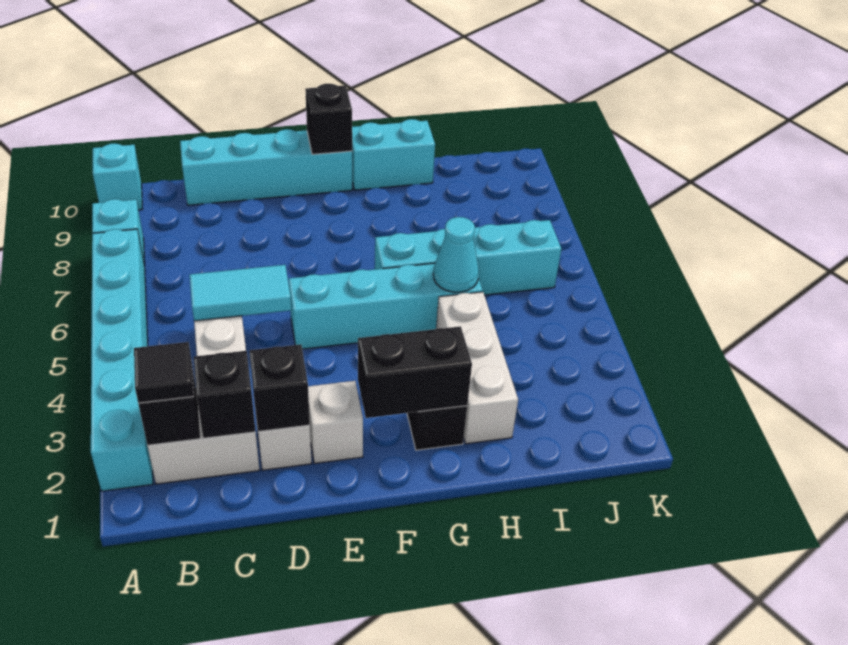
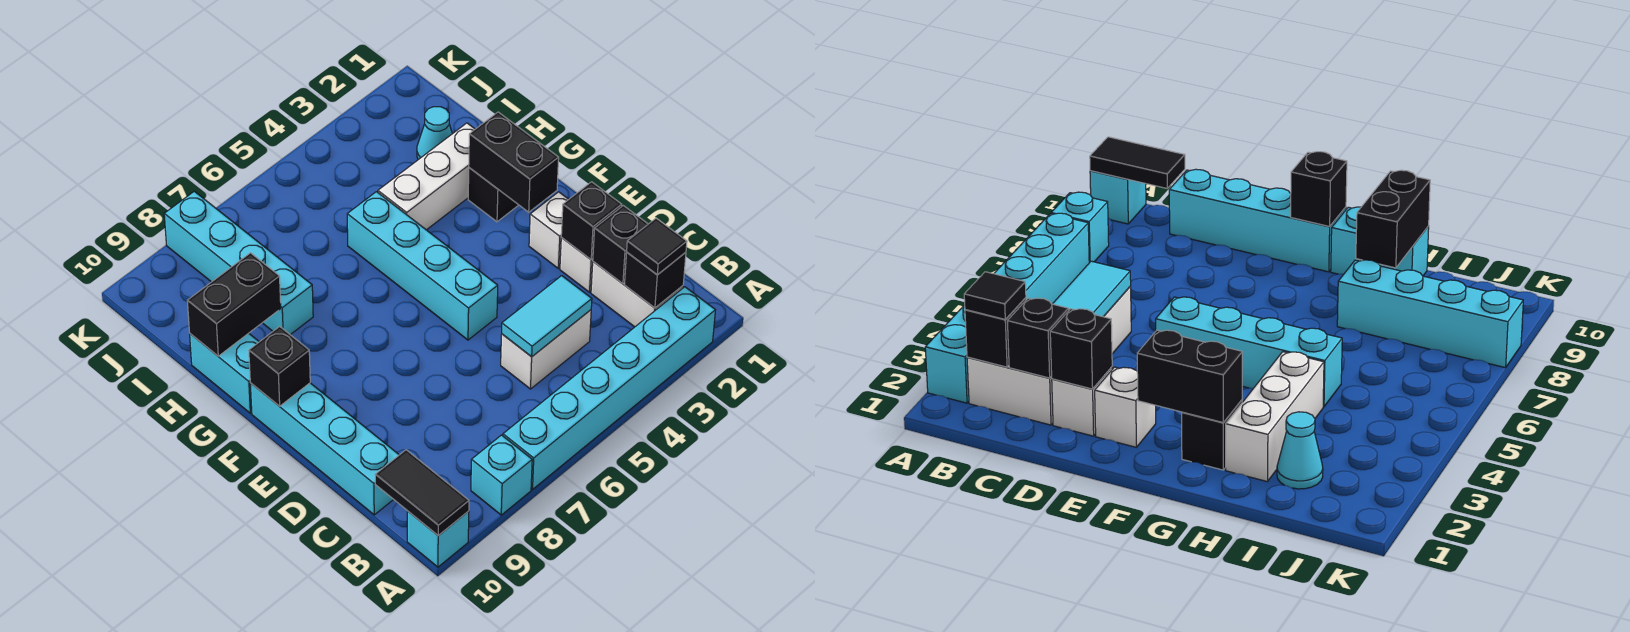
none -> black 1x2 tile [375,450,469,536]
cyan 1x2 tile [190,265,291,321] -> cyan 1x2 tile turned to [502,276,592,357]
cyan 1x4 brick [375,220,561,295] -> cyan 1x4 brick moved to [164,191,313,335]
cyan 1x1 cone [433,217,479,292] -> cyan 1x1 cone moved to [417,107,452,160]
none -> black 1x2 brick [187,253,281,356]

